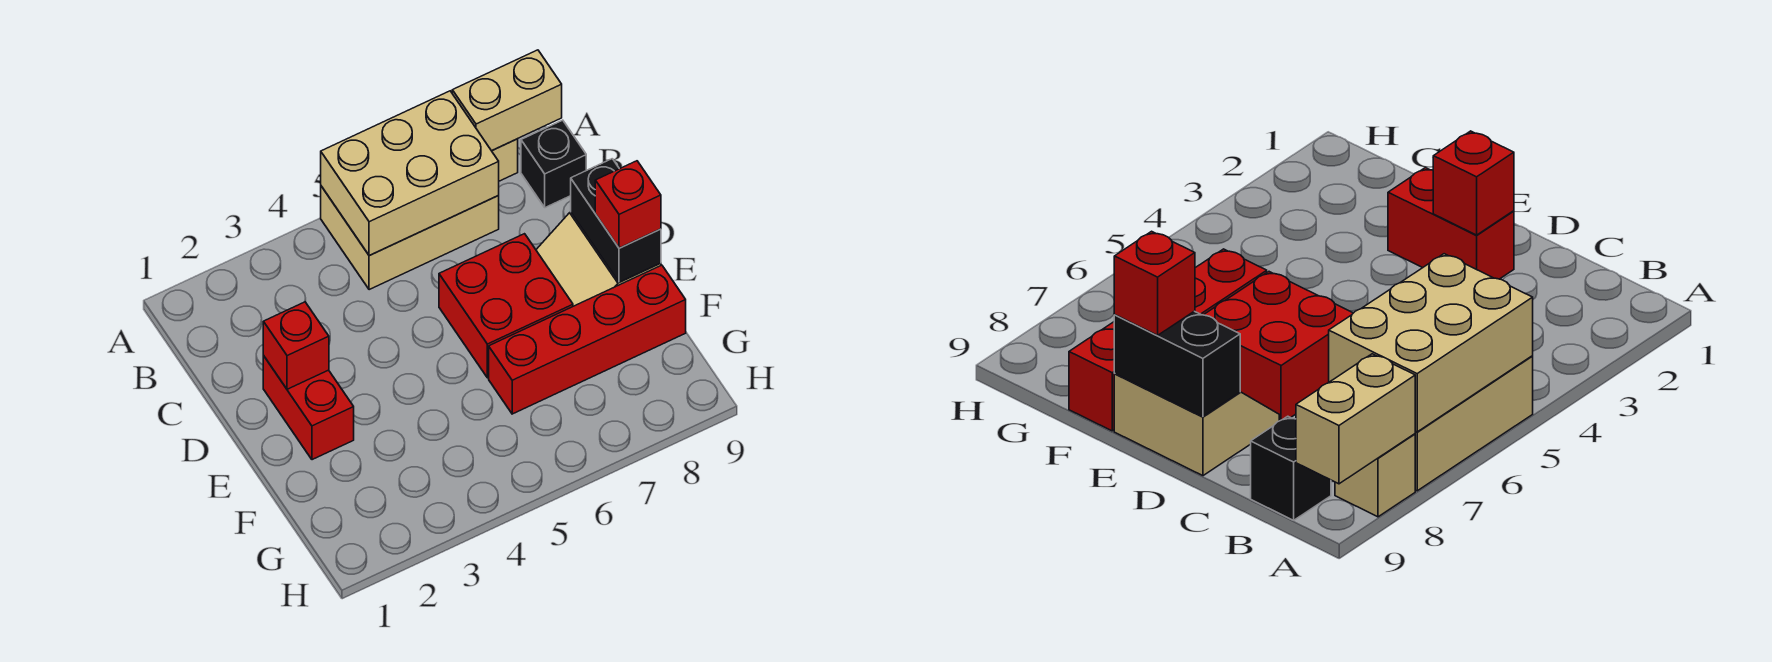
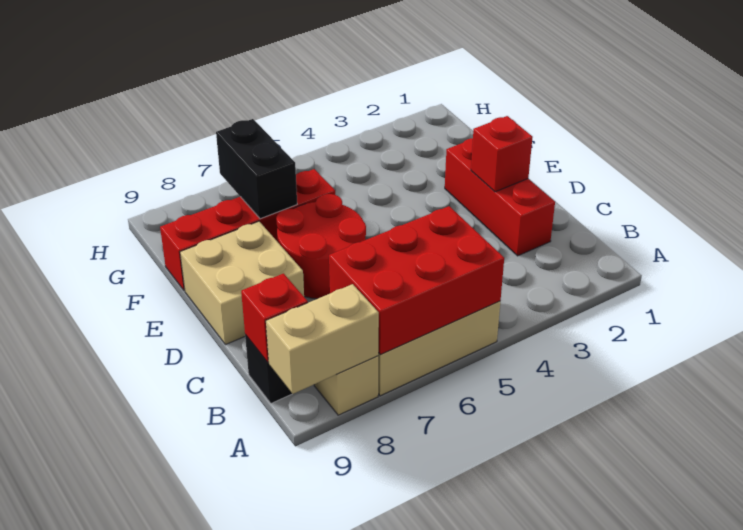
tan 2x3 brick [321,91,499,256] -> red 2x3 brick [329,206,504,355]
red 1x2 brick [263,356,354,460] -> red 1x3 brick [445,138,555,256]
red 2x2 brick [439,234,573,378] -> red 2x2 round brick [276,194,366,299]
tan 2x2 slope [536,212,661,306] -> tan 2x2 brick [180,221,304,345]
black 1x2 brick [571,159,661,282] -> black 1x2 brick moved to [216,119,297,219]
red 1x1 brick [595,161,661,248] -> red 1x1 brick moved to [241,273,308,362]

